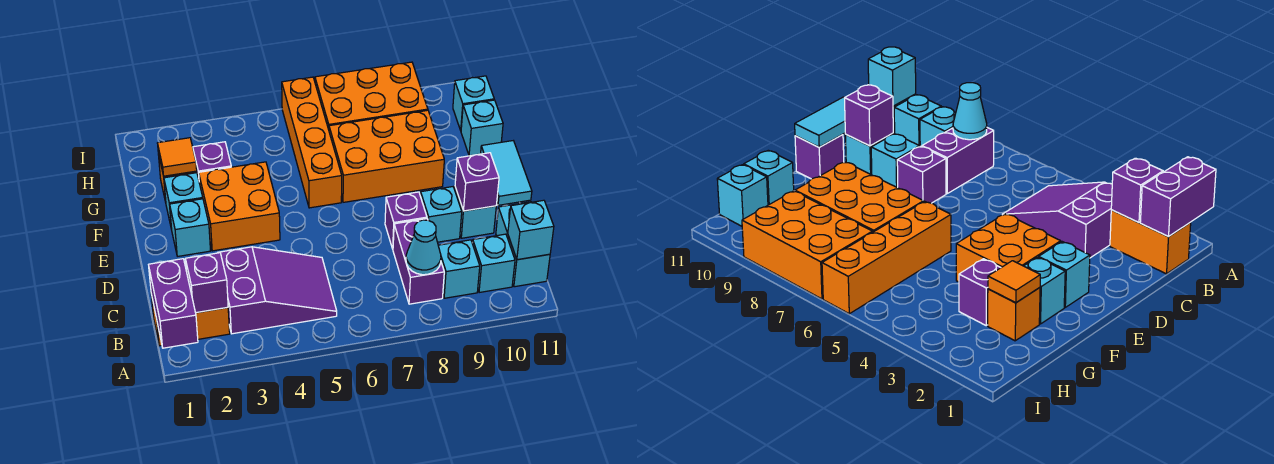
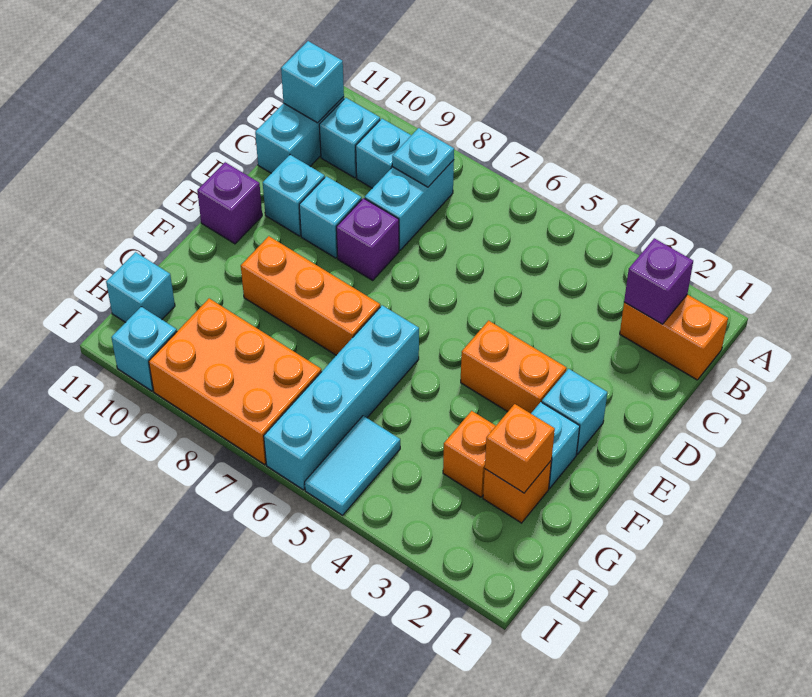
purple 1x2 brick [149,259,198,348] -> none
purple 2x3 slope [218,247,337,334] -> none
purple 1x2 brick [393,219,444,304] -> cyan 1x2 brick [365,160,454,250]
cyan 1x1 cone [406,220,441,275] -> cyan 1x1 plate [392,128,454,187]
purple 1x1 brick [455,153,499,211] -> none
cyan 1x2 tile [481,141,532,205] -> cyan 1x2 tile moved to [305,416,400,515]
orange 2x2 brick [199,162,280,251] -> orange 1x2 brick [461,321,567,413]
orange 1x4 brick [282,77,342,208] -> cyan 1x4 brick [264,305,419,490]
orange 2x3 brick [329,110,444,202] -> orange 1x3 brick [241,236,380,355]
orange 1x1 tile [158,138,197,176] -> orange 1x1 brick [485,404,555,493]
purple 1x1 brick [193,142,231,179] -> orange 1x1 brick [443,411,496,497]
cyan 1x1 brick [461,100,503,156] -> cyan 1x1 brick moved to [111,307,177,391]

